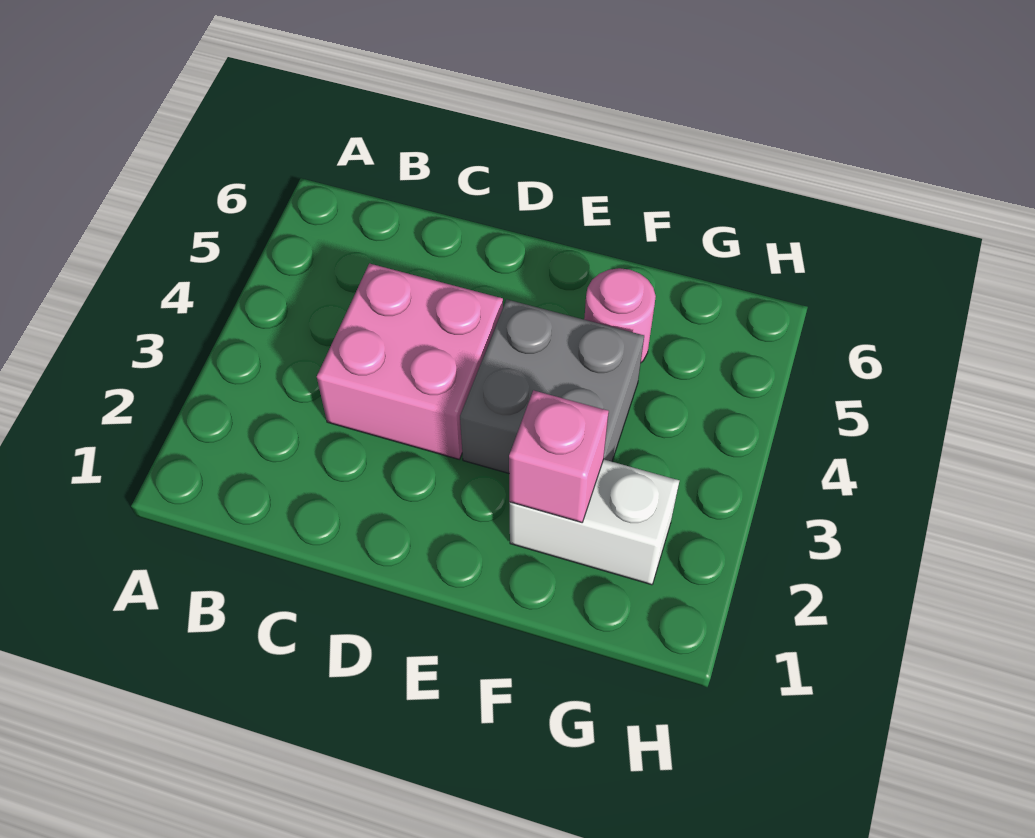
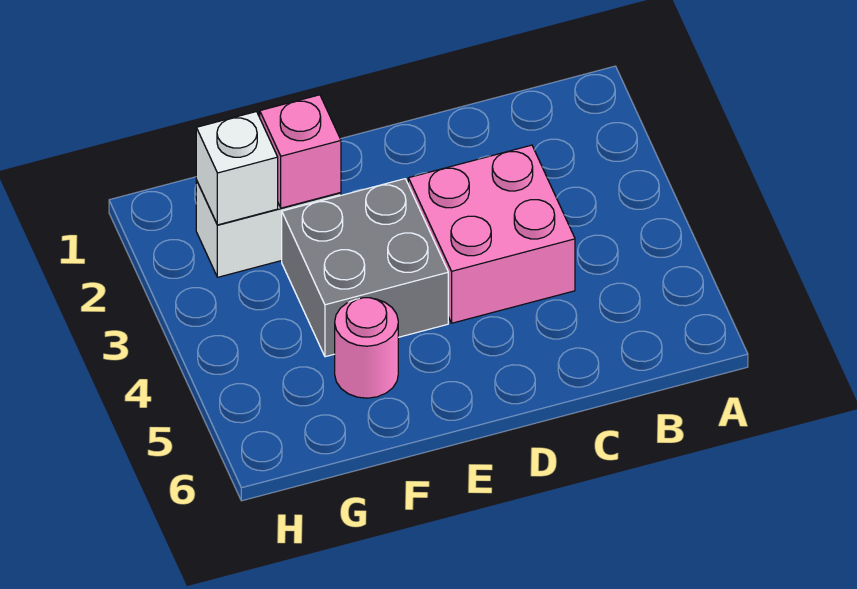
none -> white 1x1 brick [196,112,278,225]

